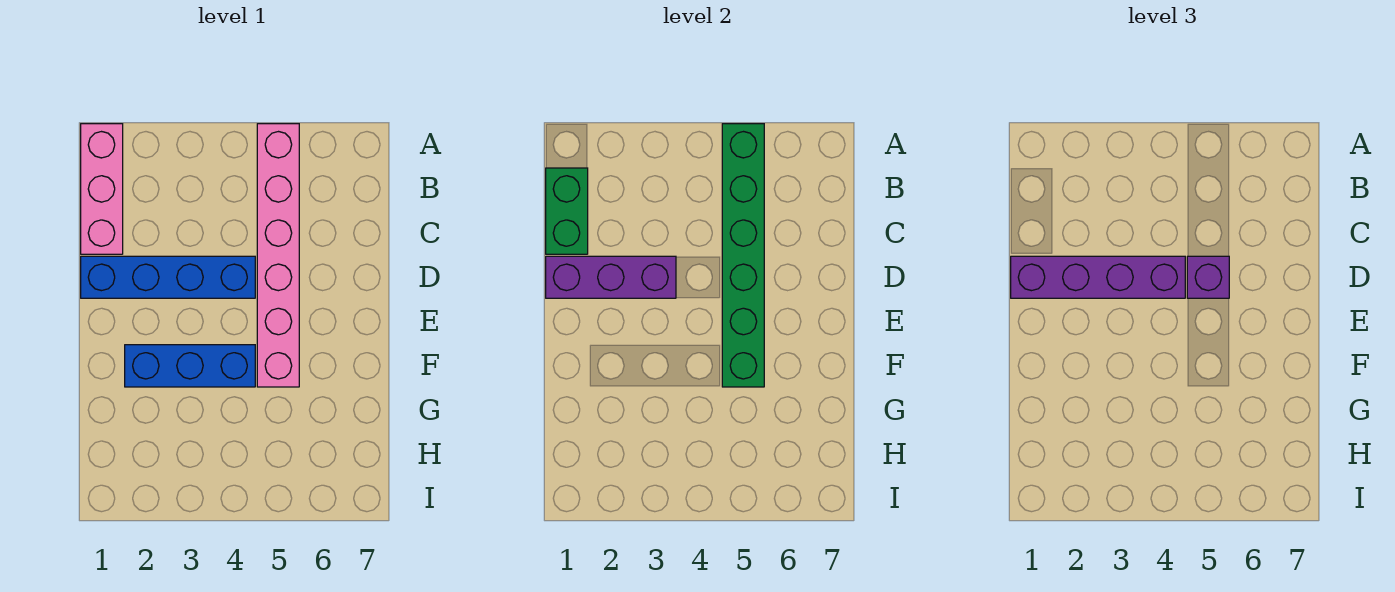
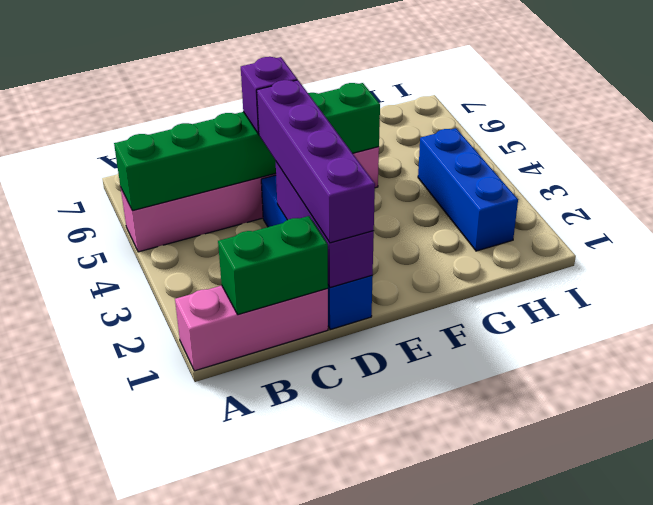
blue 1x3 brick [125,345,255,387] -> blue 1x3 brick moved to [418,128,518,251]

